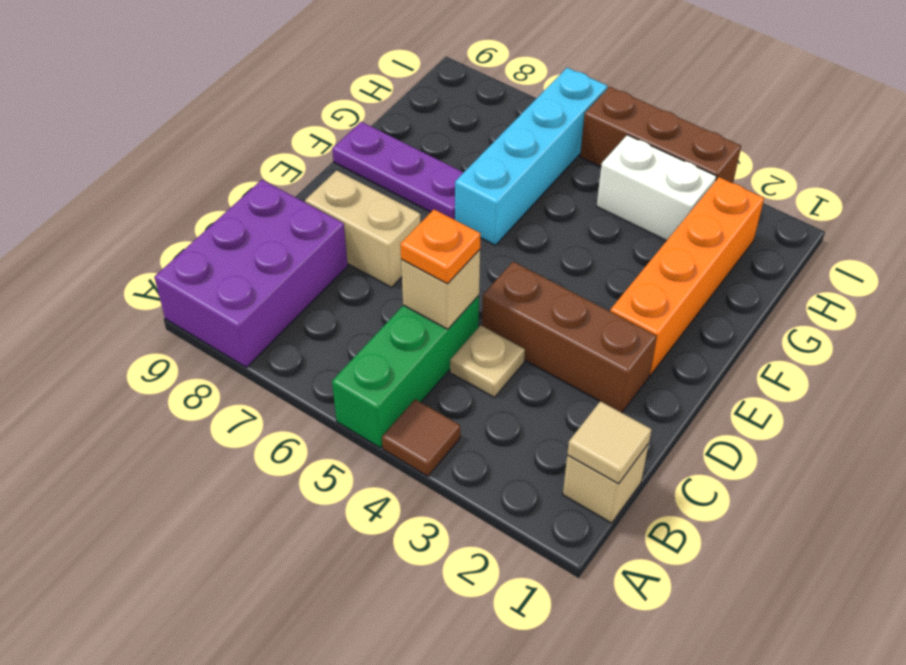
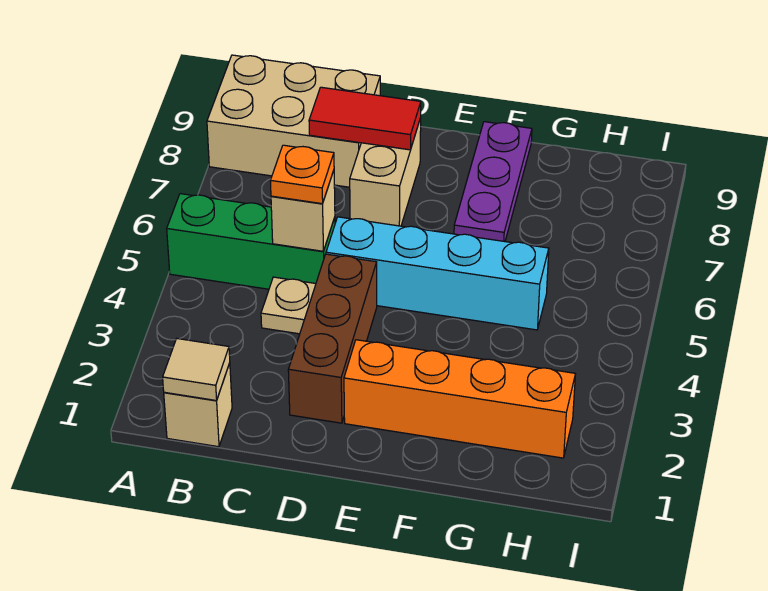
brown 1x1 tile [382,399,460,476] -> none
purple 2x3 brick [154,180,348,367] -> tan 2x3 brick [207,55,380,187]
none -> red 1x2 tile [309,87,421,150]
cyan 1x4 brick [455,68,607,245] -> cyan 1x4 brick moved to [326,217,549,330]
white 1x2 brick [597,135,716,241] -> none
brown 1x3 brick [580,87,741,183] -> none

